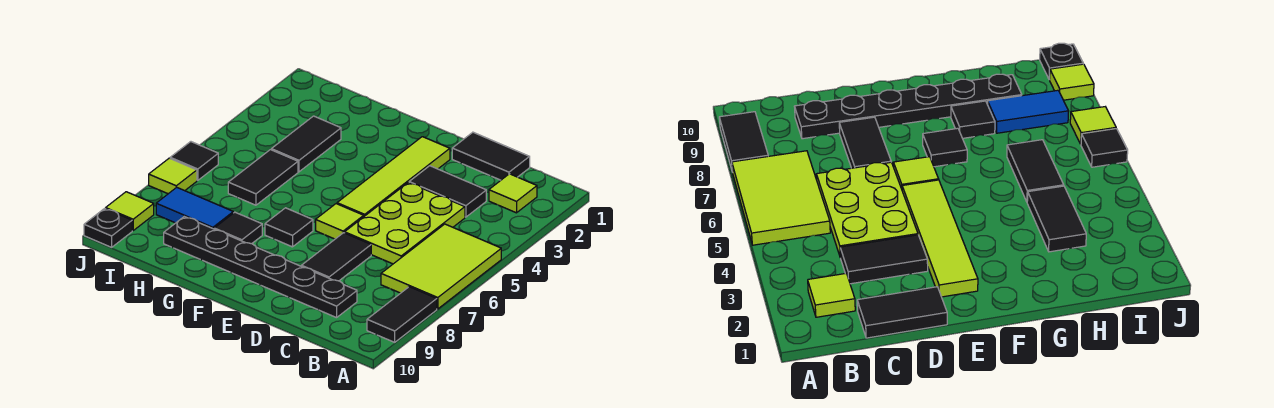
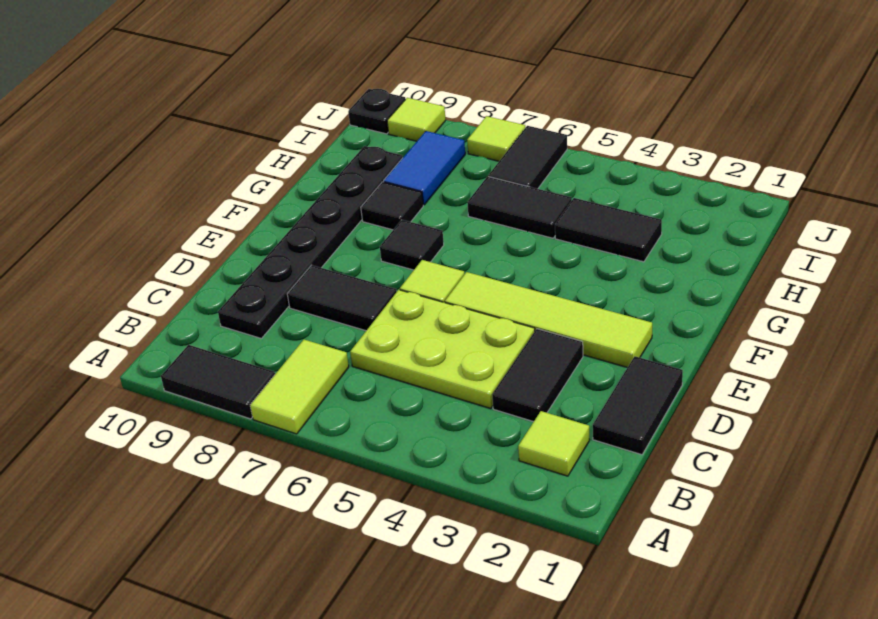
lime 2x3 tile [381,224,501,309] -> lime 1x2 tile [250,340,349,434]
black 1x1 tile [170,142,218,180] -> black 1x2 tile [488,126,567,189]

